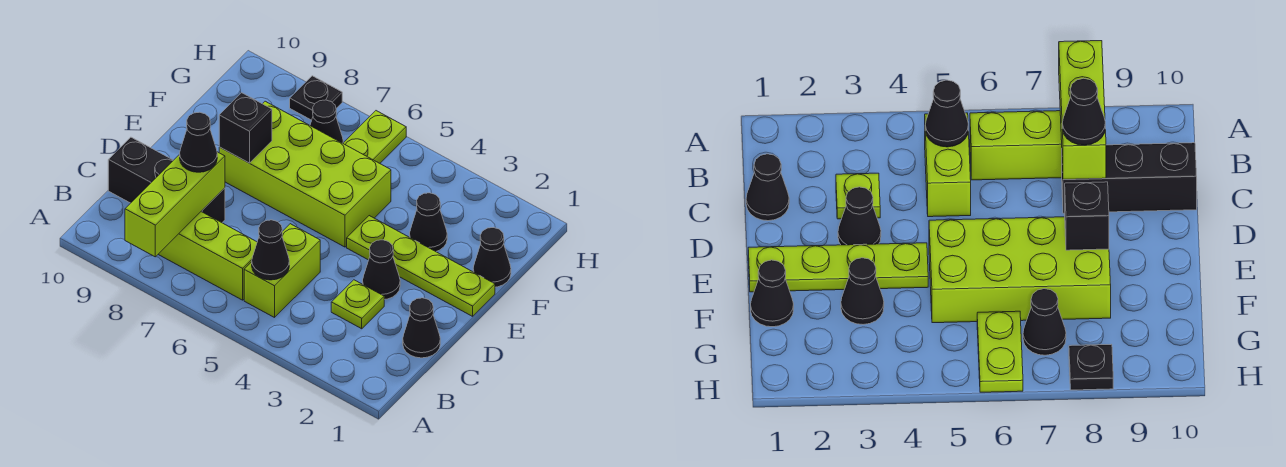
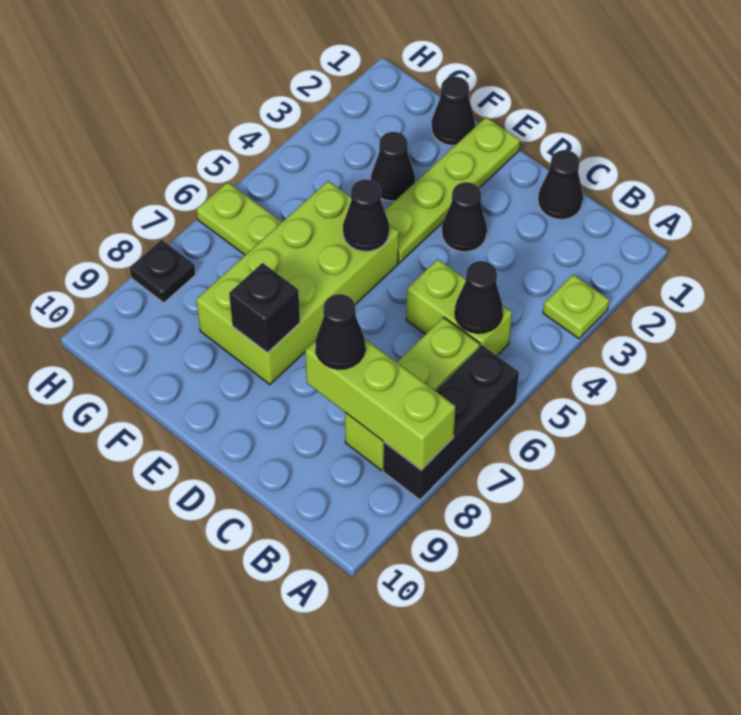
lime 1x1 plate [331,280,384,329] -> lime 1x1 plate moved to [543,274,609,339]
black 1x3 brick [108,137,225,223] -> black 1x3 brick moved to [383,345,519,500]
black 1x1 cone [310,100,343,143] -> black 1x1 cone moved to [343,180,389,251]

